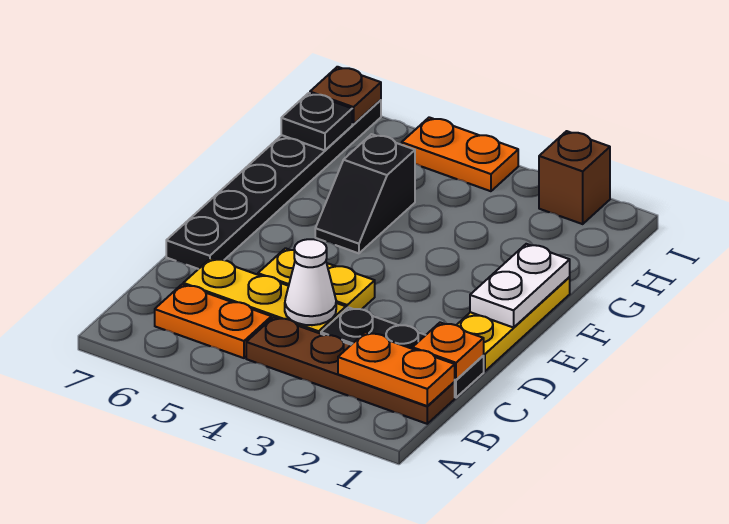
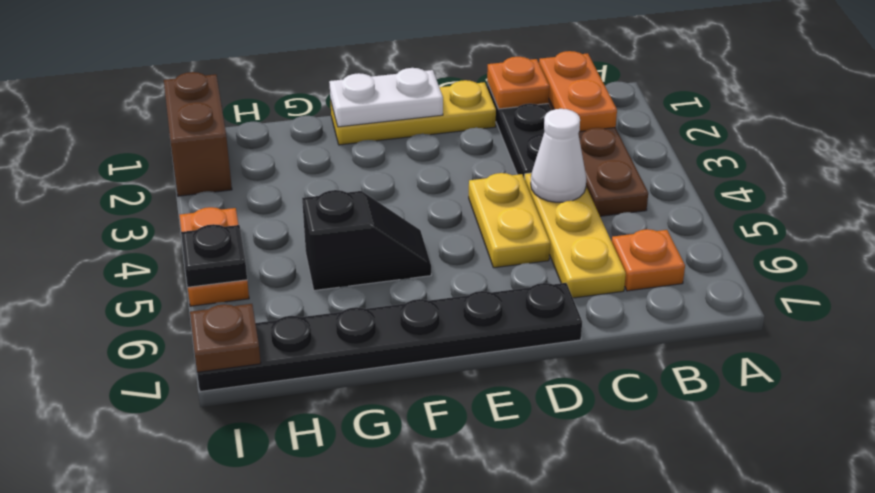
orange 1x2 plate [155,284,271,358] -> orange 1x1 plate [612,229,685,291]
black 1x1 plate [281,93,352,150] -> black 1x1 plate moved to [181,224,247,287]
brown 1x1 brick [539,131,610,224] -> brown 1x2 brick [164,72,232,196]

